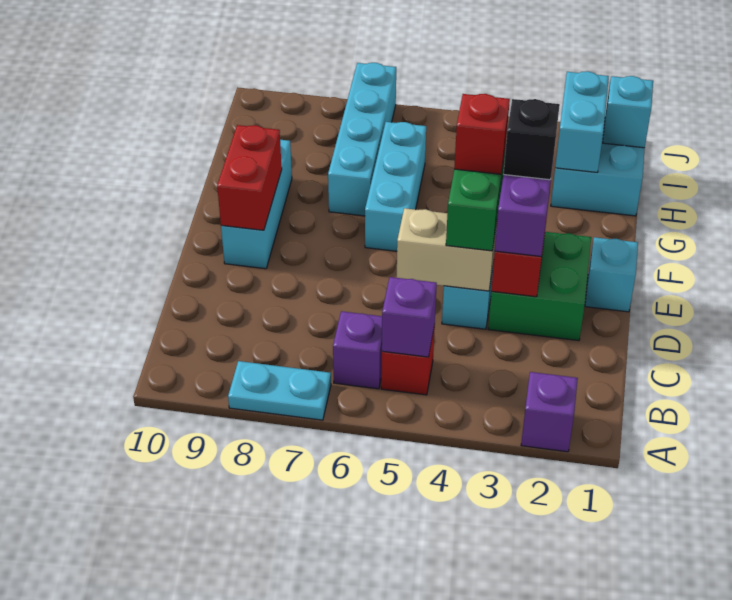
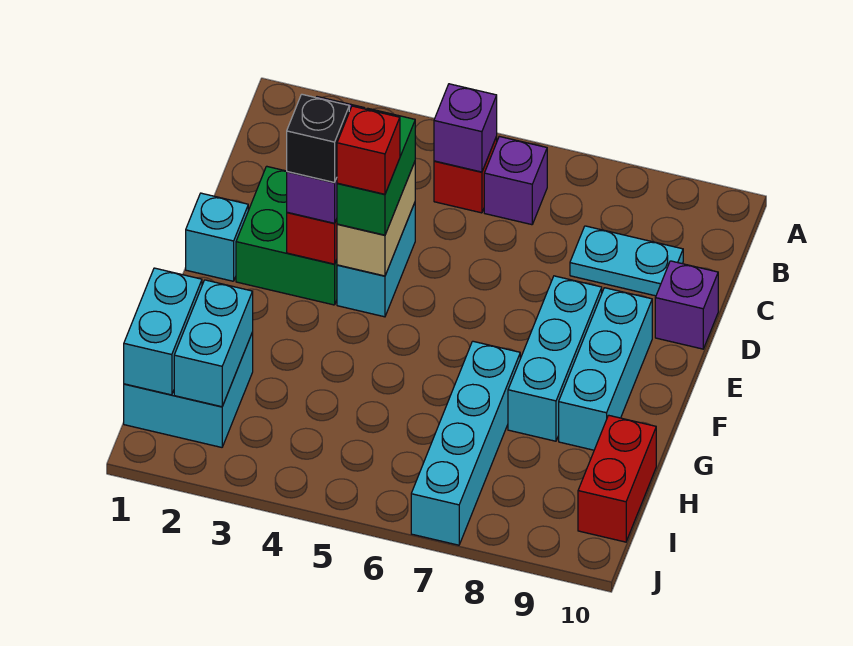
purple 1x1 brick [521,372,578,452] -> purple 1x1 brick moved to [655,261,718,349]
cyan 1x2 plate [228,361,331,420] -> cyan 1x2 plate moved to [570,226,683,296]
tan 1x2 brick [397,208,497,291] -> tan 1x2 brick turned to [337,162,415,276]
red 1x2 brick [217,125,282,230] -> red 1x2 brick moved to [578,415,656,542]
cyan 1x3 brick [365,122,426,251] -> cyan 1x3 brick moved to [508,276,602,441]
cyan 1x1 brick [603,76,653,148] -> cyan 1x2 brick [124,268,202,395]

